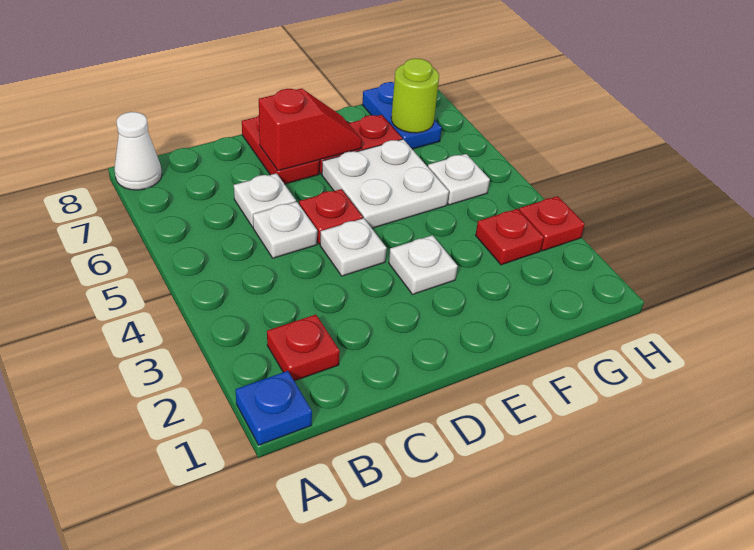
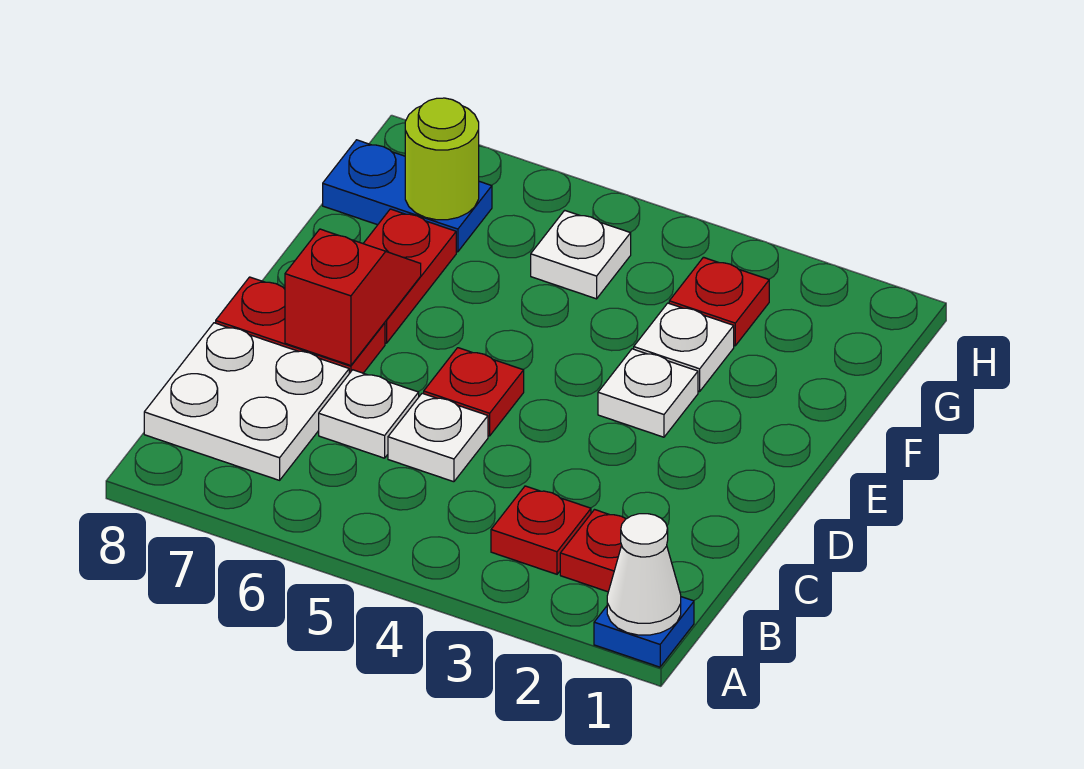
white 1x1 cone [114,112,162,190] -> white 1x1 cone moved to [607,514,681,635]
white 1x1 plate [320,218,387,276] -> white 1x1 plate moved to [634,303,734,391]
white 2x2 plate [322,139,449,228] -> white 2x2 plate moved to [144,323,349,480]
red 1x1 plate [519,196,585,251] -> red 1x1 plate moved to [491,486,591,574]

